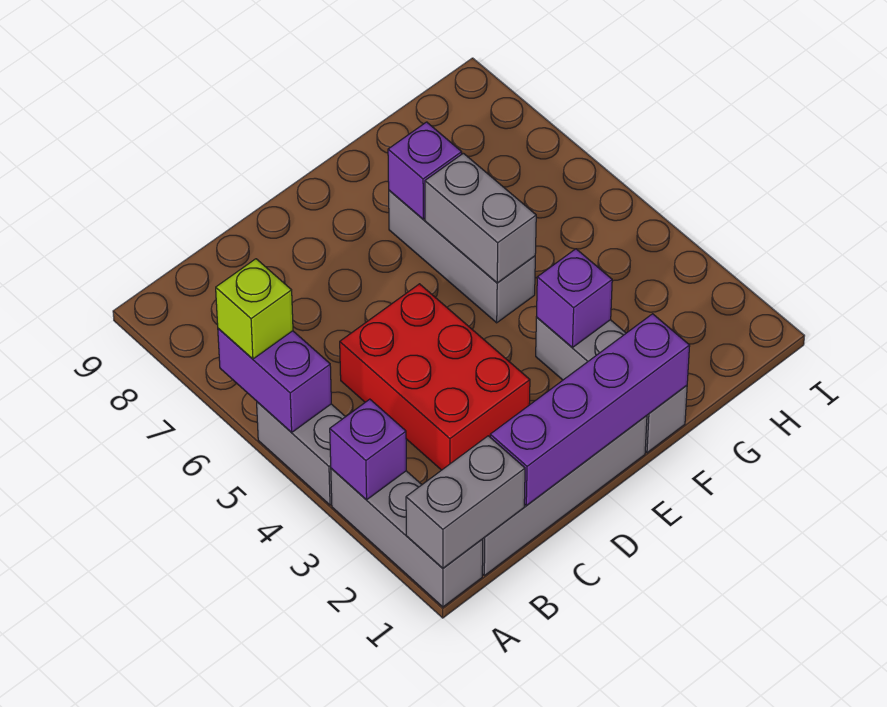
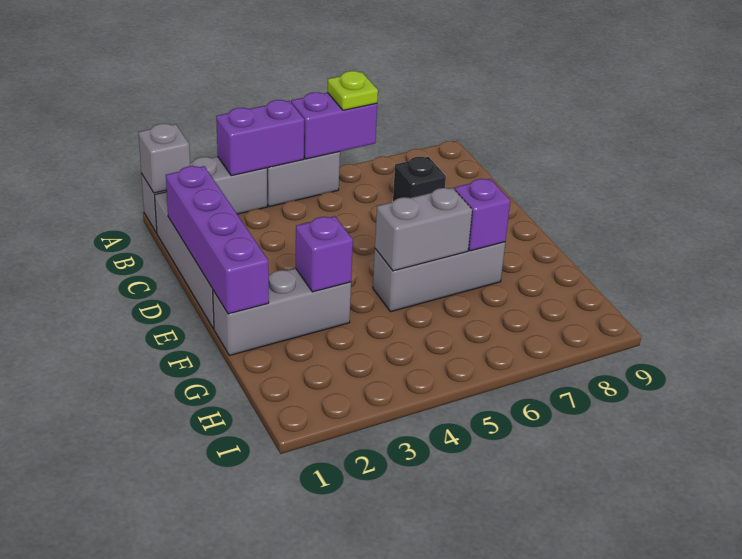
grey 1x2 brick [406,436,525,568] -> grey 1x1 brick [138,124,190,193]
purple 1x1 brick [330,399,406,500] -> purple 1x2 brick [216,100,304,176]
lime 1x1 brick [216,259,293,359] -> lime 1x1 plate [327,71,378,110]
red 2x3 brick [340,284,530,470] -> none
none -> black 1x1 brick [393,157,446,201]

